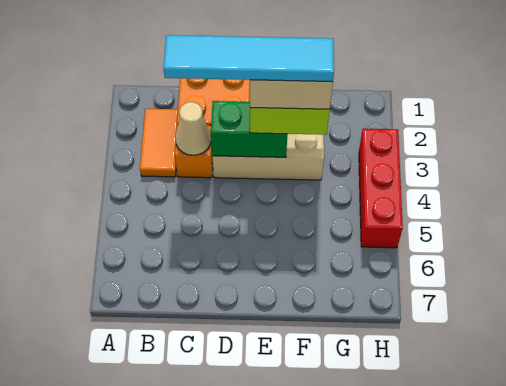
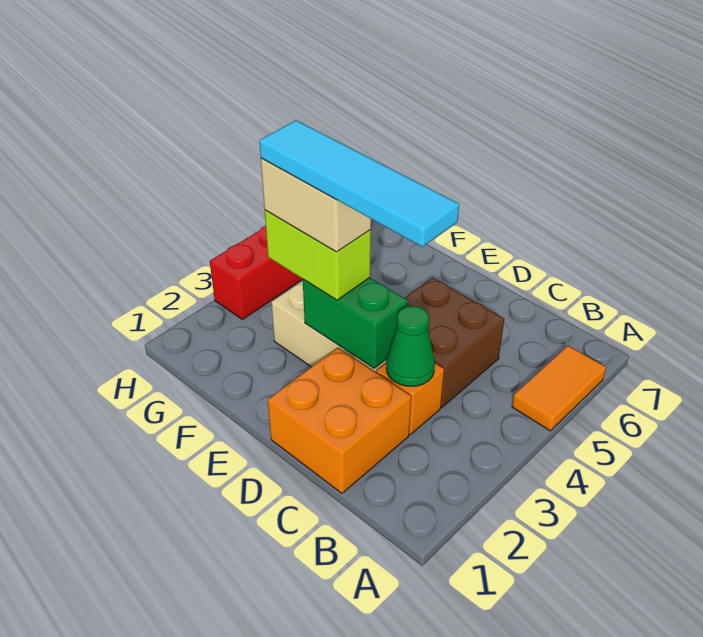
orange 1x2 tile [140,109,178,177] -> orange 1x2 tile moved to [512,346,606,431]
tan 1x1 cone [175,102,211,155] -> green 1x1 cone [386,306,435,386]
none -> brown 2x2 brick [405,277,504,407]

